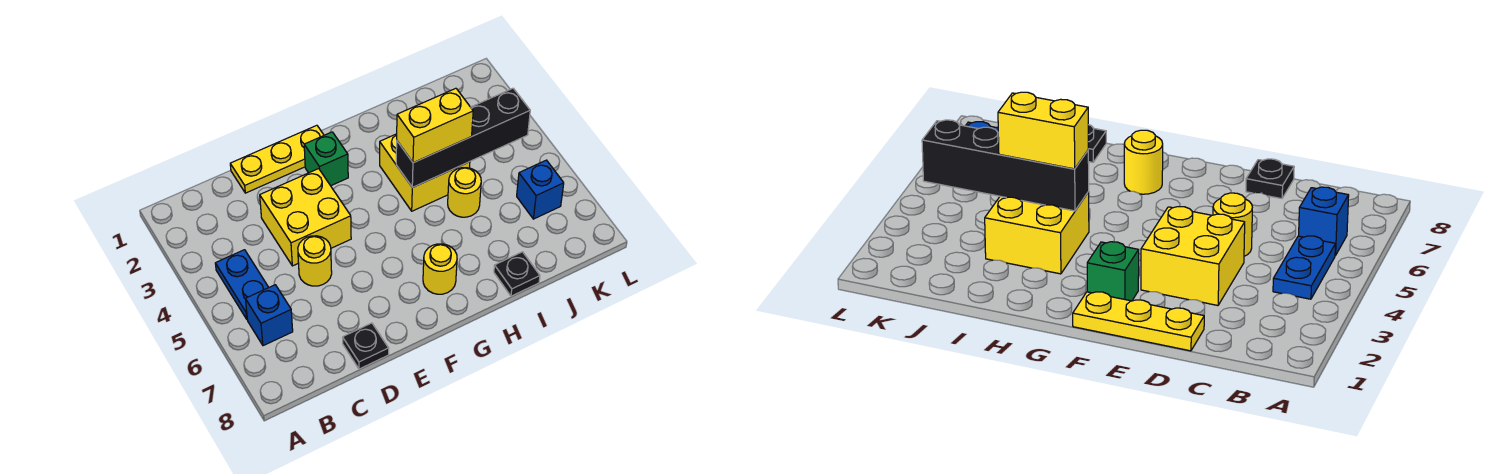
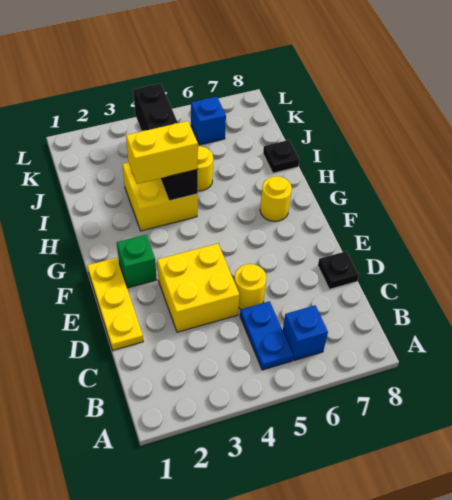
blue 1x2 plate [215,250,269,319] -> blue 1x2 plate turned to [240,301,293,370]
yellow 1x2 brick [397,88,473,163] -> yellow 1x2 brick turned to [126,121,198,184]

